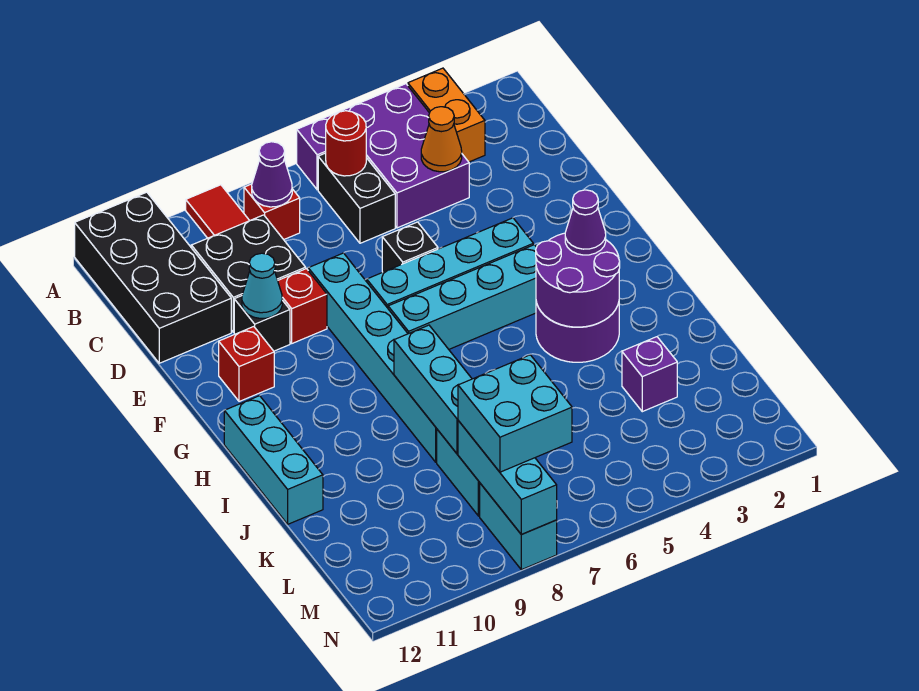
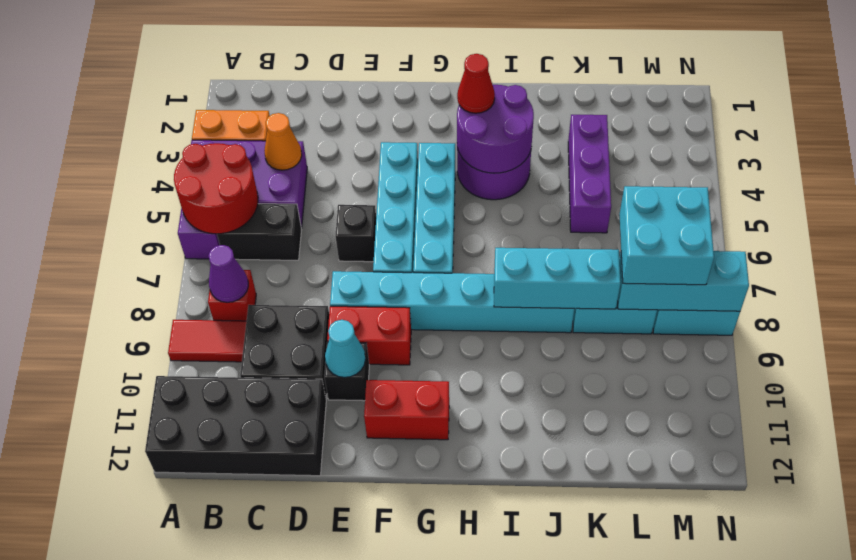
red 1x1 round brick [326,111,366,176] -> red 2x2 round brick [174,143,258,234]
red 1x1 brick [278,269,327,343] -> red 1x2 brick [327,306,411,365]
red 1x1 brick [219,327,274,401] -> red 1x2 brick [364,380,449,440]
purple 1x1 cone [565,190,606,255] -> red 1x1 cone [457,54,495,113]
cyan 1x3 brick [224,396,323,524] -> none
purple 1x1 brick [622,337,677,412] -> purple 1x3 brick [568,115,611,233]

